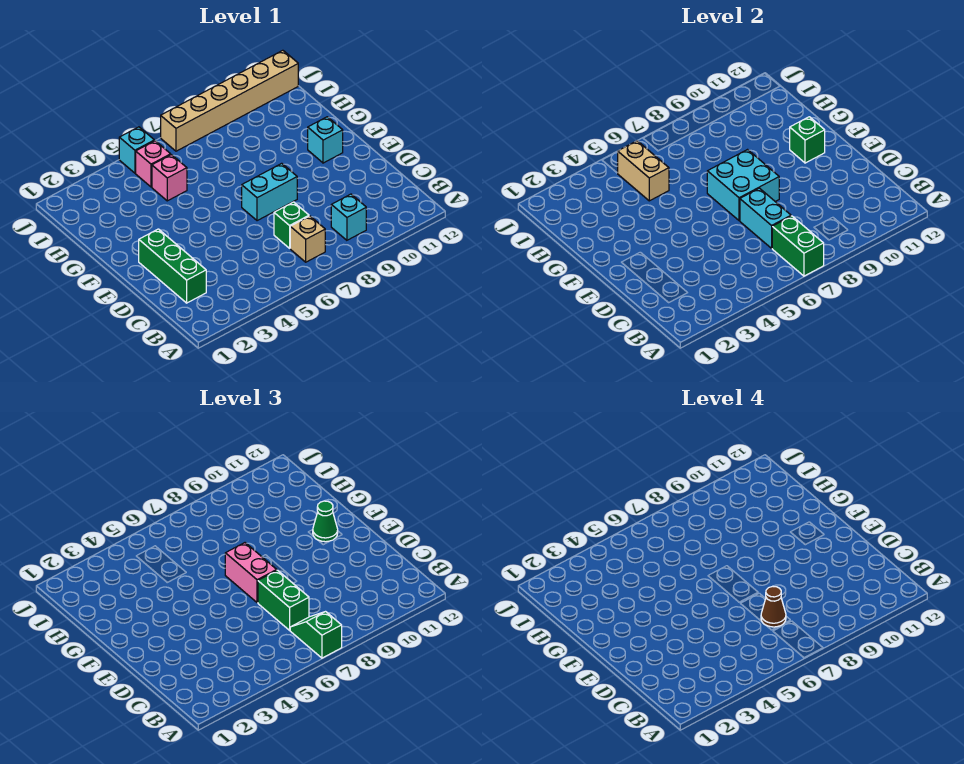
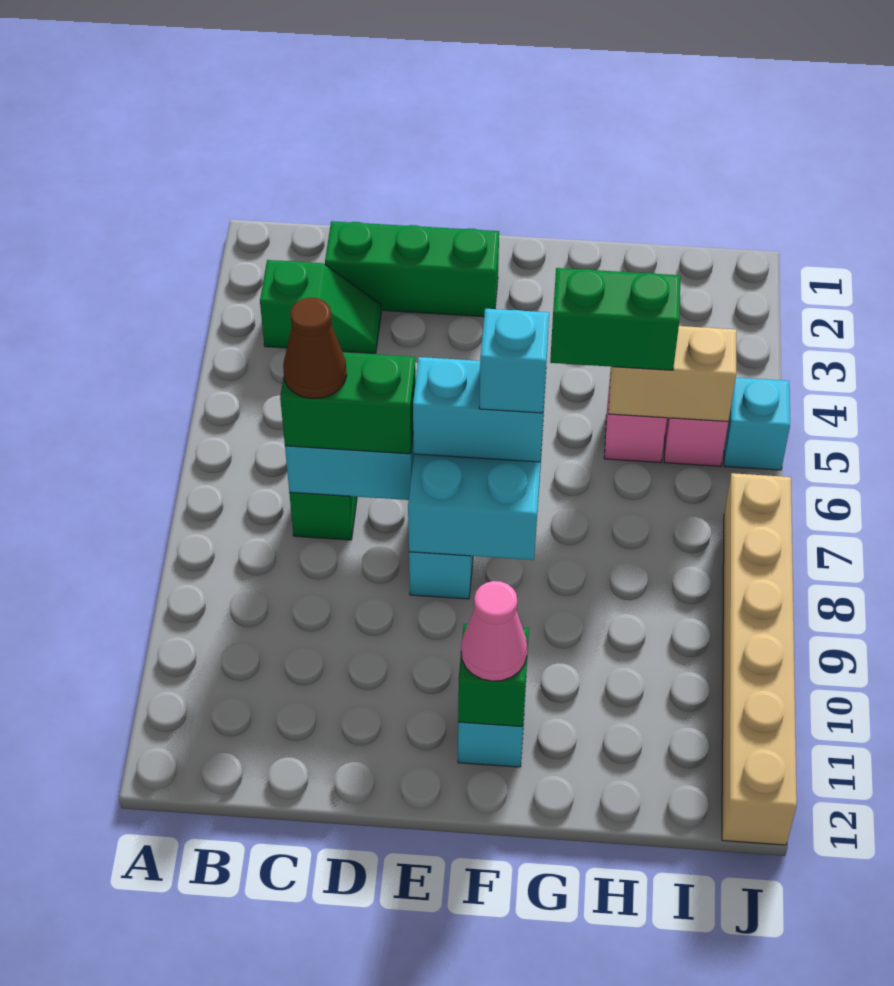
green 1x2 brick [772,216,824,276] -> green 1x2 brick moved to [550,268,680,370]
green 1x2 slope [290,612,342,658] -> green 1x2 slope moved to [260,260,381,353]
tan 1x1 brick [290,216,325,262] -> none
cyan 1x1 brick [331,194,366,240] -> cyan 1x1 brick moved to [479,309,549,413]
pink 1x2 brick [225,543,277,603] -> cyan 1x2 brick [413,357,546,462]
green 1x1 cone [313,501,338,542] -> pink 1x1 cone [461,581,527,681]

